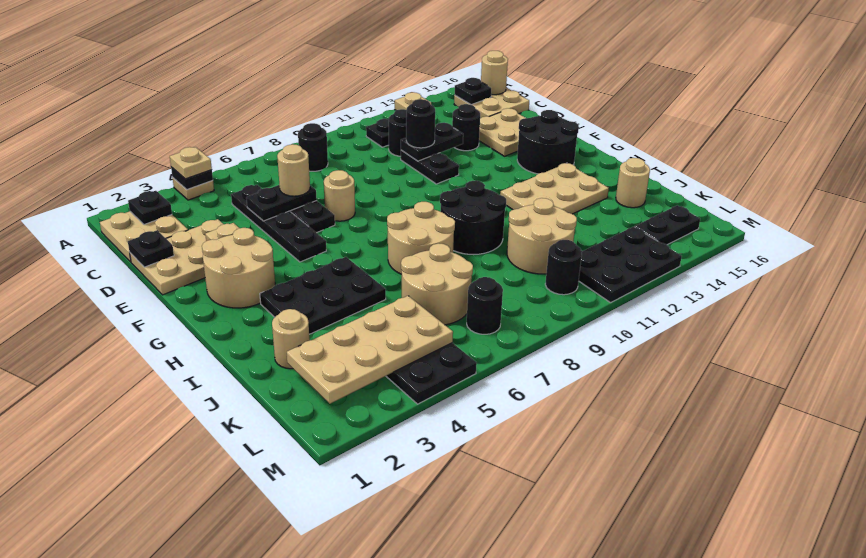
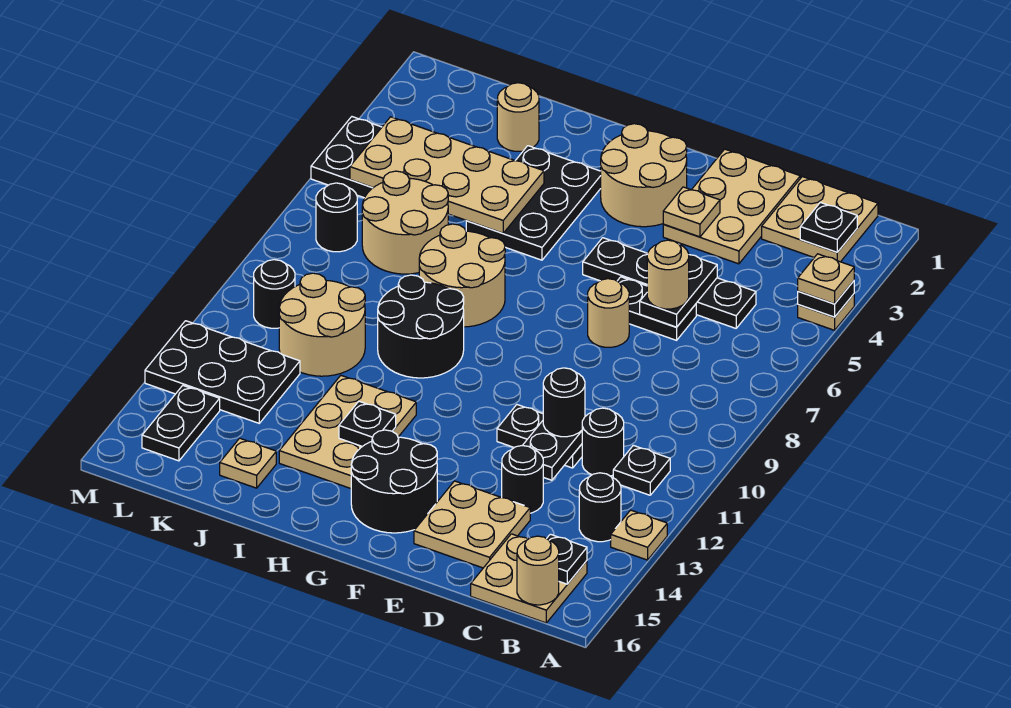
black 1x1 round brick [298,123,328,171] -> black 1x1 round brick moved to [579,473,621,542]
black 1x1 plate [128,230,174,267] -> black 1x1 plate moved to [339,401,396,446]
tan 1x1 round brick [616,158,650,208] -> tan 1x1 plate [220,438,276,488]
tan 2x4 plate [287,296,453,404] -> tan 2x4 plate turned to [350,117,544,233]
black 2x3 plate [579,227,682,303] -> black 2x3 plate turned to [145,321,300,423]

